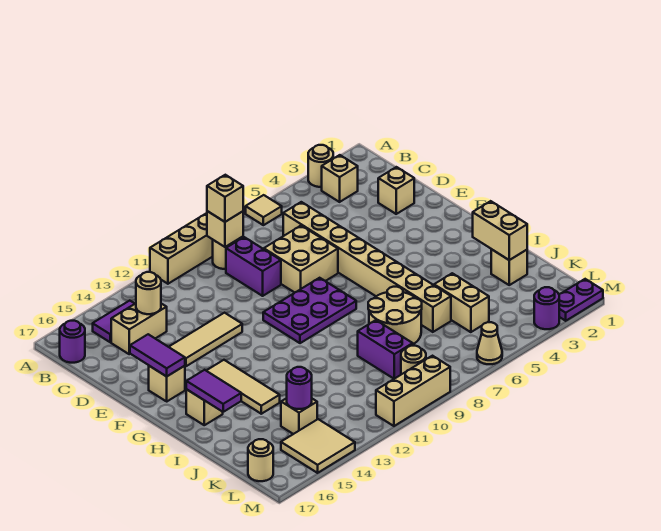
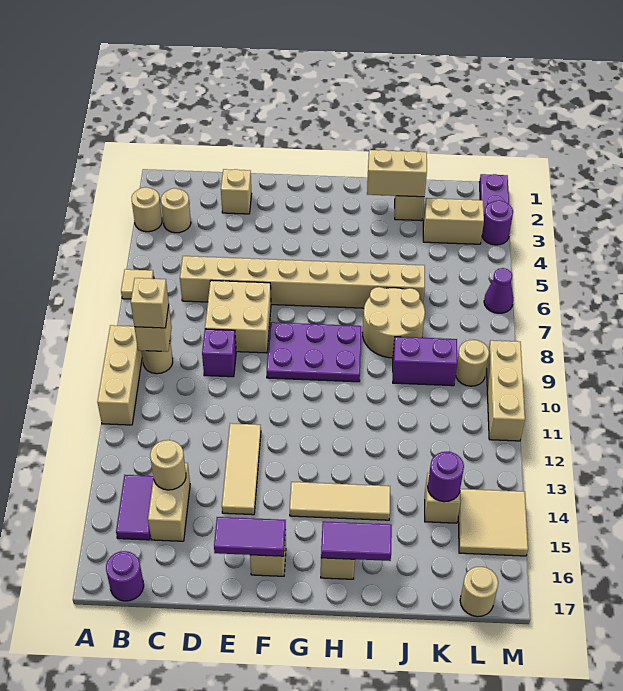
tan 1x1 brick [322,155,358,202] -> tan 1x1 round brick [161,188,191,233]
purple 1x2 brick [226,237,281,296] -> purple 1x1 brick [202,329,236,377]
purple 2x3 plate [263,278,356,343] -> purple 2x3 plate turned to [267,322,361,382]
tan 1x2 brick [434,273,489,332] -> tan 1x2 brick moved to [423,198,484,244]
tan 1x1 cone [477,322,502,364] -> purple 1x1 cone [484,268,513,313]

